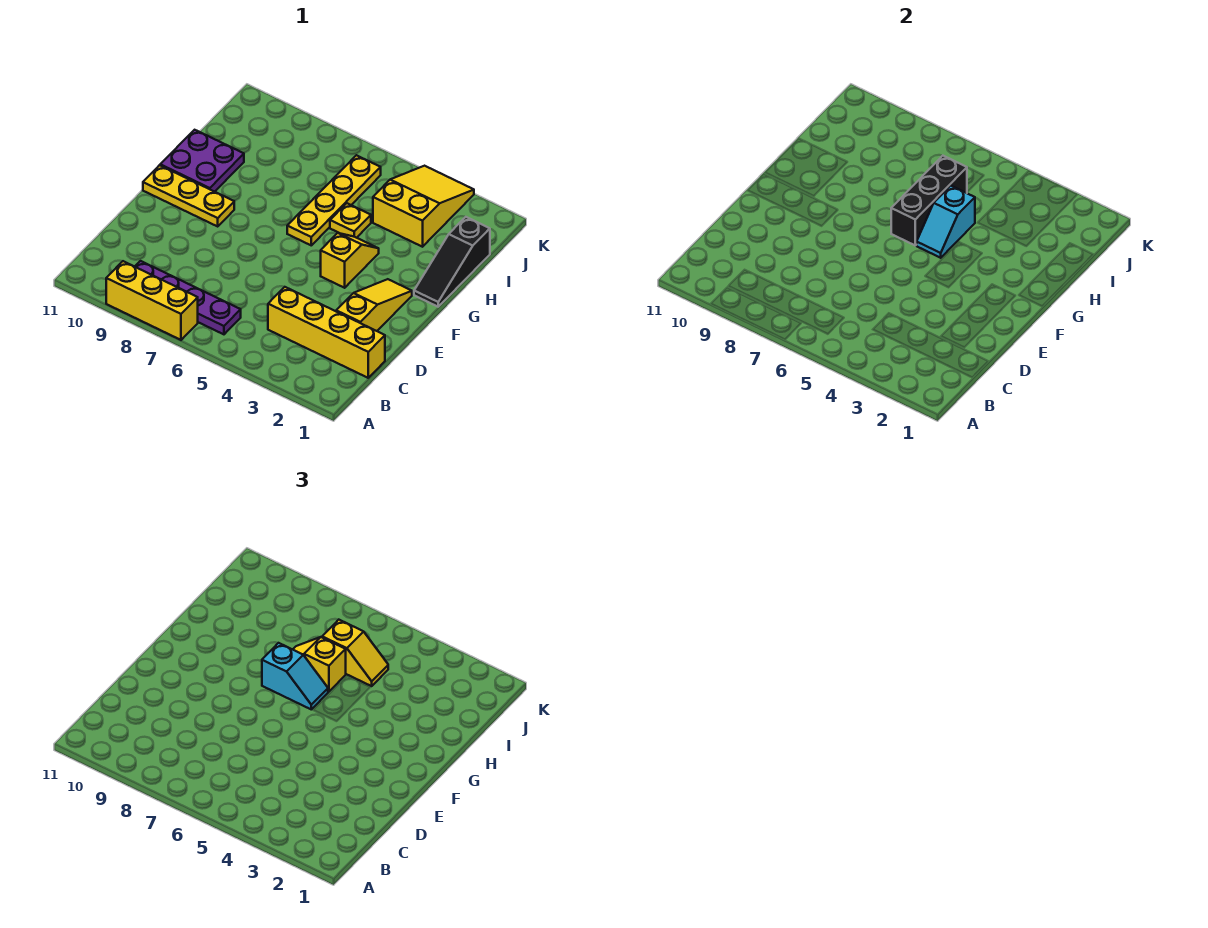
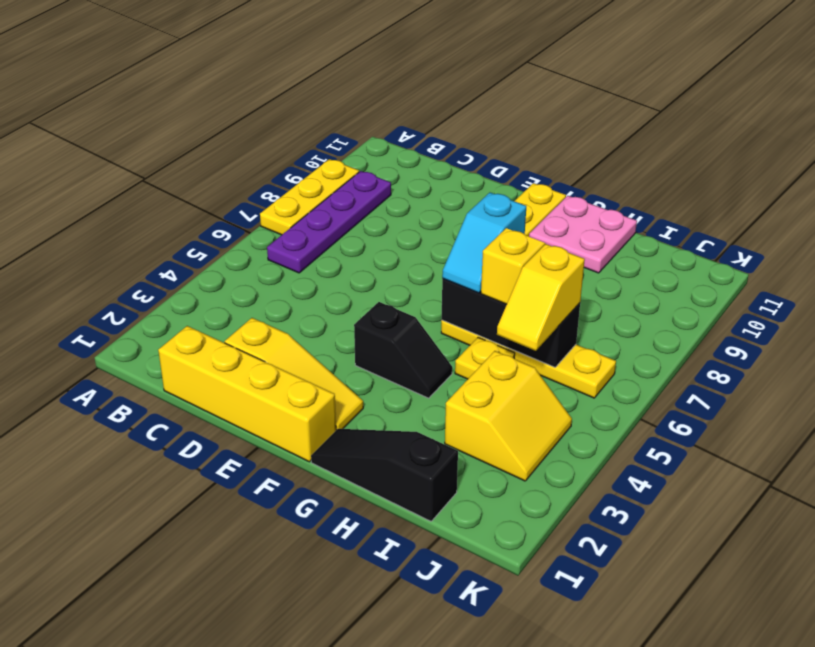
yellow 1x3 brick [106,261,198,340] -> yellow 1x3 plate [260,159,359,235]
yellow 1x4 brick [268,287,385,378] -> yellow 1x4 brick turned to [158,326,336,462]
yellow 1x2 slope [321,233,379,288] -> black 1x2 slope [354,302,452,398]
cyan 1x2 slope [917,186,975,258] -> none
purple 2x2 plate [160,130,244,192] -> pink 2x2 plate [529,196,637,273]
yellow 2x3 slope [373,166,474,247] -> yellow 2x2 slope [445,351,572,481]

